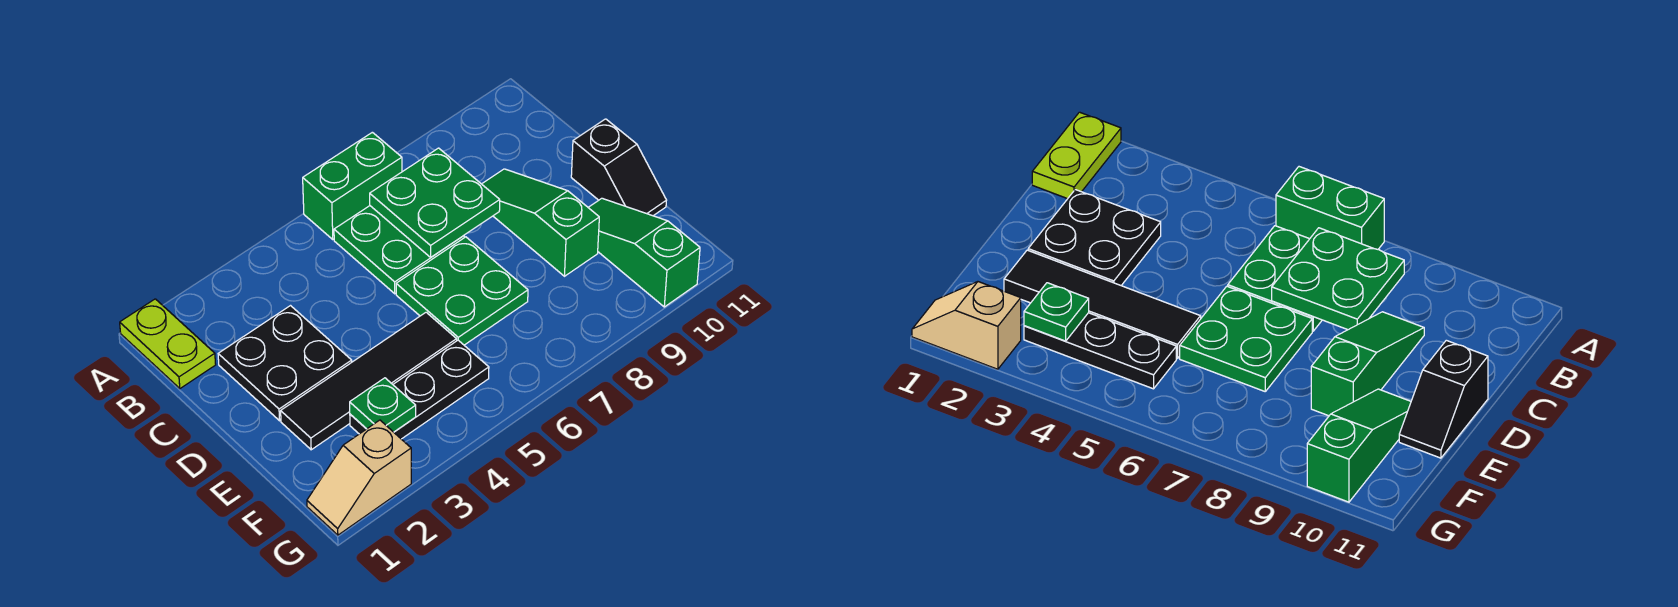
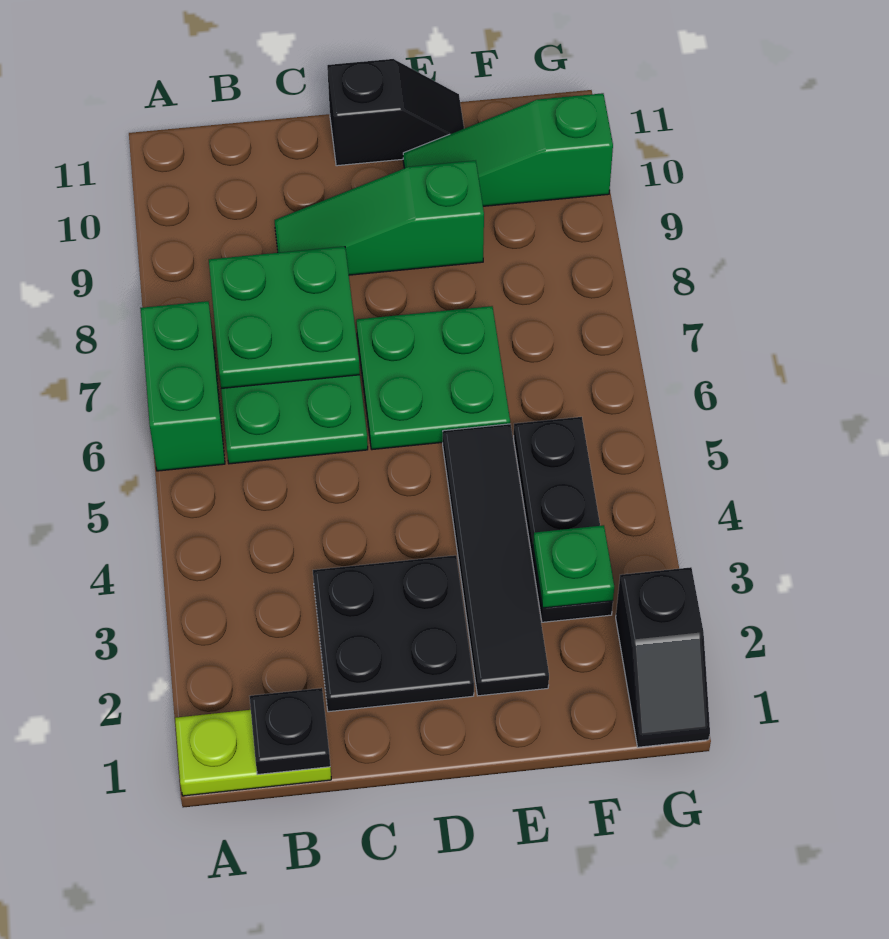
none -> black 1x1 plate [249,688,330,775]
tan 1x2 slope [307,420,411,535] -> black 1x2 slope [616,567,710,747]

